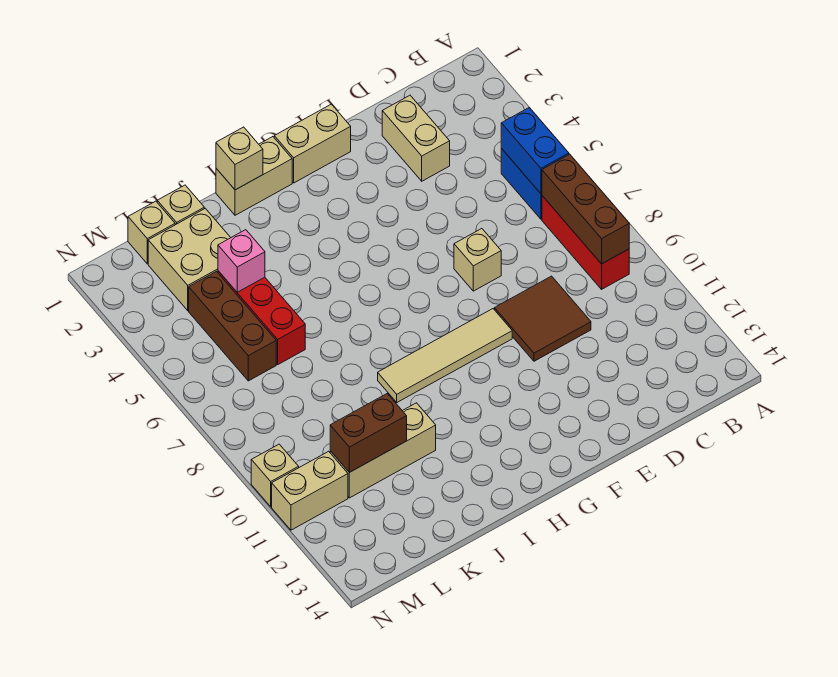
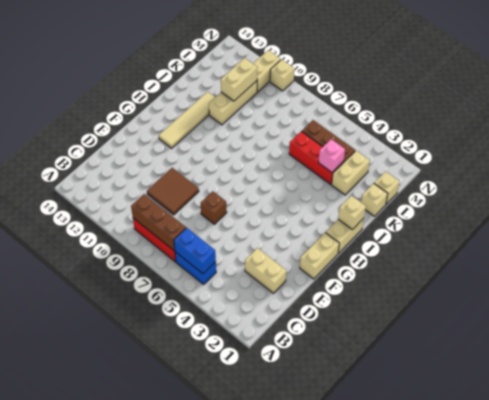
tan 1x1 brick [454,229,501,291] -> brown 1x1 brick [201,191,227,224]
tan 1x4 tile [378,309,512,402] -> tan 1x4 tile moved to [159,92,215,148]
tan 2x2 brick [148,208,231,311] -> tan 1x2 brick [332,151,370,195]
brown 1x2 brick [330,394,407,472] -> tan 1x2 brick [221,58,258,101]

